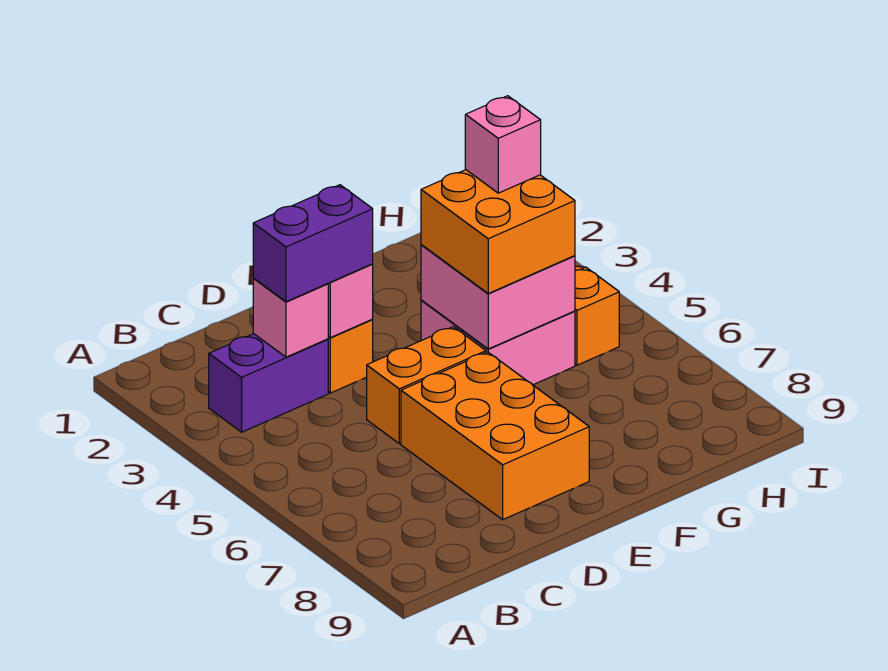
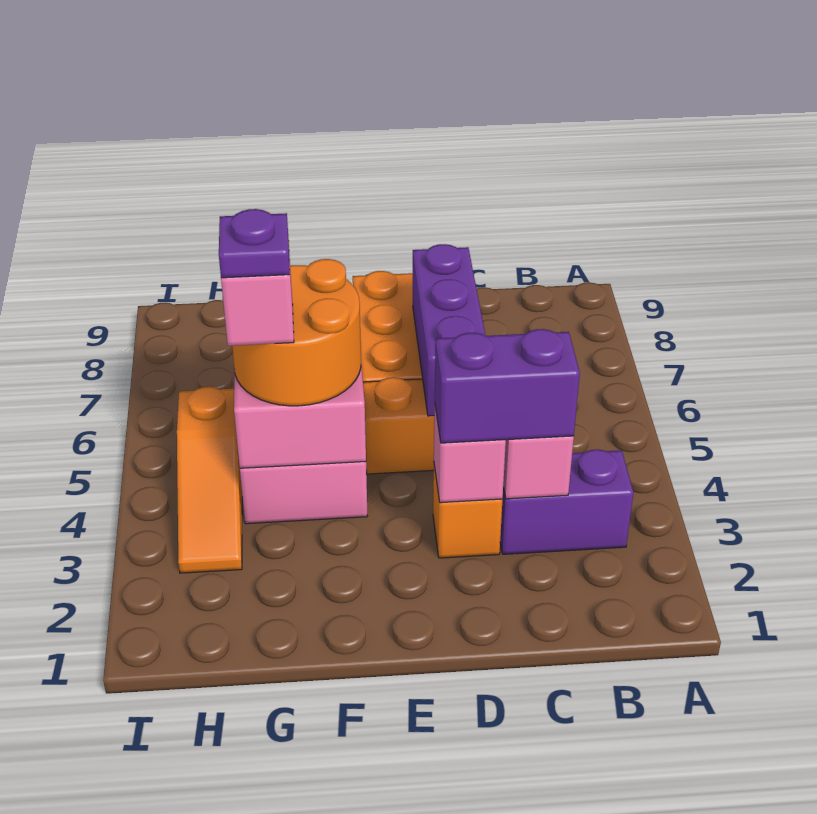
none -> purple 1x3 brick [413,244,485,416]
orange 2x2 brick [421,170,575,293] -> orange 2x2 round brick [232,259,361,406]
none -> purple 1x1 plate [219,209,290,278]

